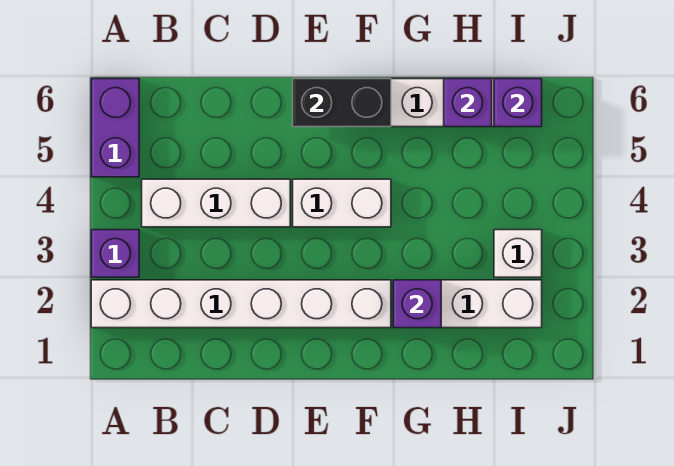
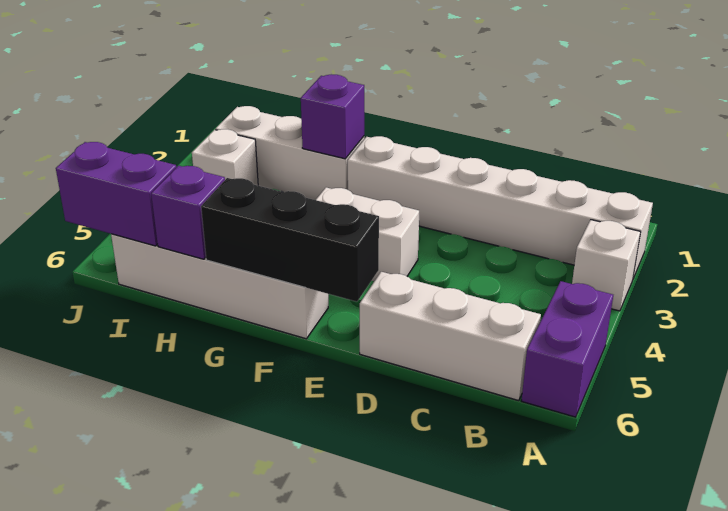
purple 1x1 brick [91,230,139,277] -> white 1x1 brick [572,220,640,311]
white 1x3 brick [142,179,290,227] -> white 1x3 brick moved to [360,272,541,401]
black 1x2 brick [293,79,391,127] -> black 1x3 brick [201,178,379,302]
purple 1x1 brick [494,79,542,127] -> purple 1x2 brick [56,142,176,246]

